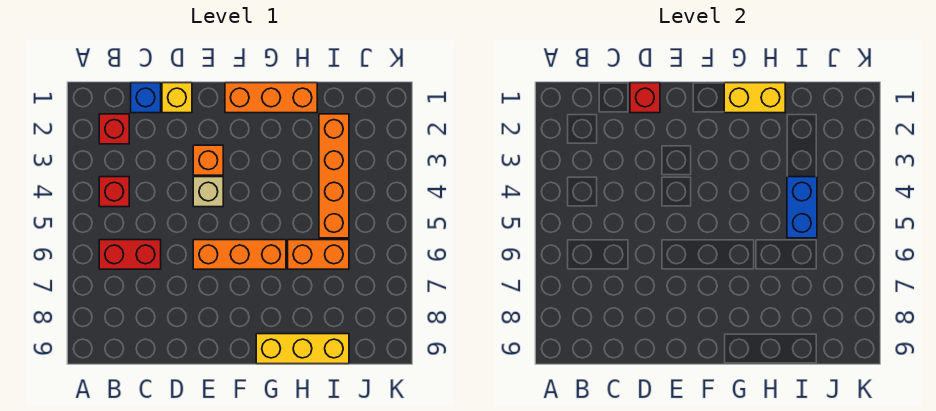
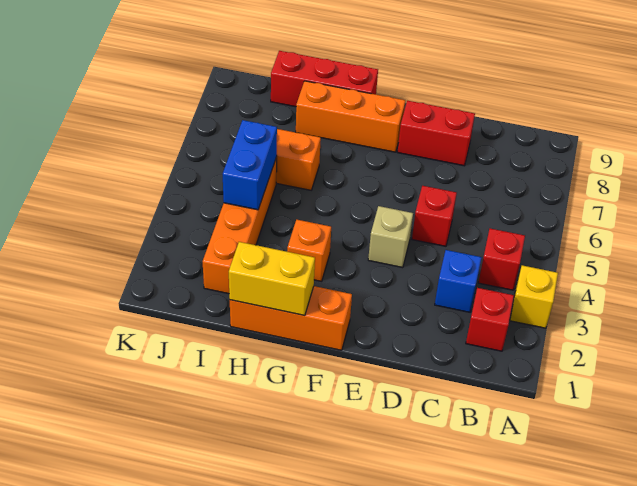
red 1x2 brick [99,240,161,269] -> red 1x2 brick moved to [398,101,475,166]
blue 1x1 brick [131,83,161,113] -> blue 1x1 brick moved to [435,250,482,312]
yellow 1x1 brick [162,83,192,113] -> yellow 1x1 brick moved to [510,265,558,328]
red 1x1 brick [630,83,660,113] -> red 1x1 brick moved to [412,186,457,246]
orange 1x1 brick [193,145,223,175] -> orange 1x1 brick moved to [287,220,331,281]
orange 1x3 brick [193,240,286,269] -> orange 1x3 brick moved to [296,81,405,152]
yellow 1x3 brick [256,334,349,364] -> red 1x3 brick [271,51,378,107]

